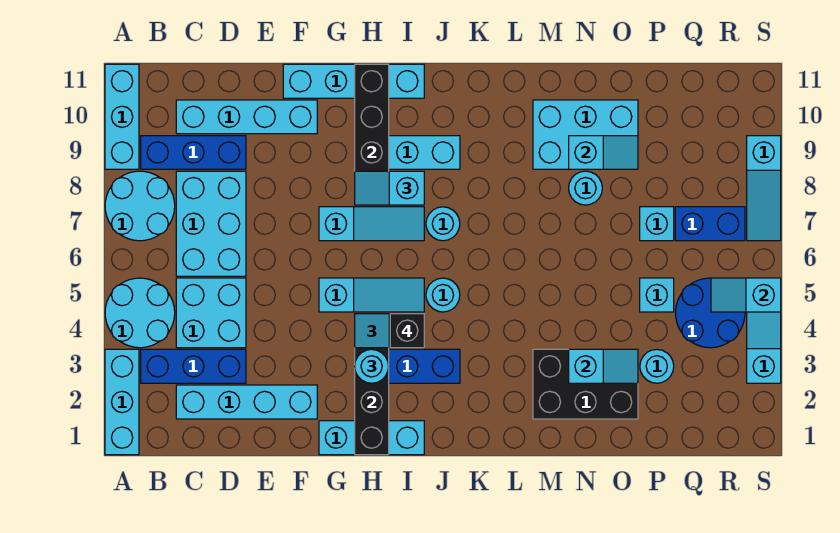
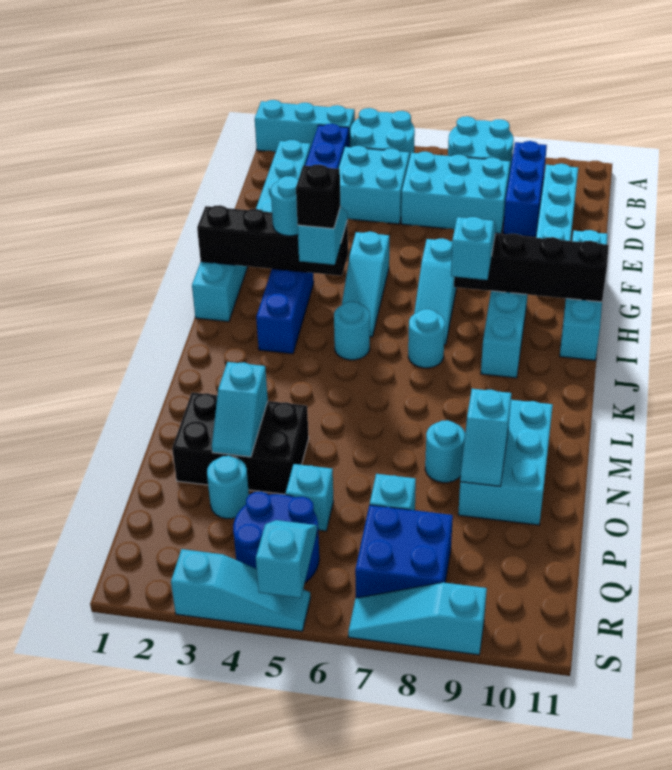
cyan 1x3 brick [105,64,139,169] -> none
black 2x3 brick [533,349,638,419] -> black 2x3 brick turned to [172,393,309,494]
blue 1x2 brick [675,207,745,241] -> blue 2x2 brick [355,505,453,598]

